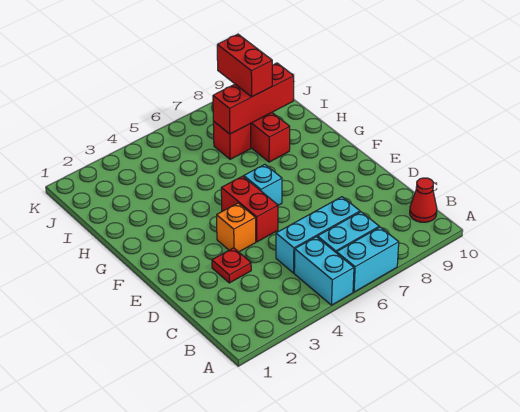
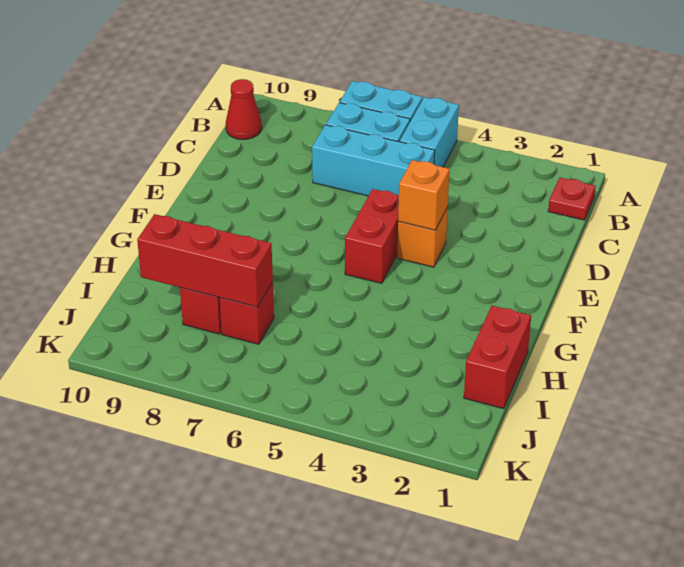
red 1x1 plate [212,248,251,283] -> red 1x1 plate moved to [548,178,596,220]
none -> orange 1x1 brick [398,160,449,230]
cyan 1x1 brick [244,164,282,205] -> none
red 1x2 brick [217,34,272,97] -> red 1x2 brick moved to [464,306,531,409]

